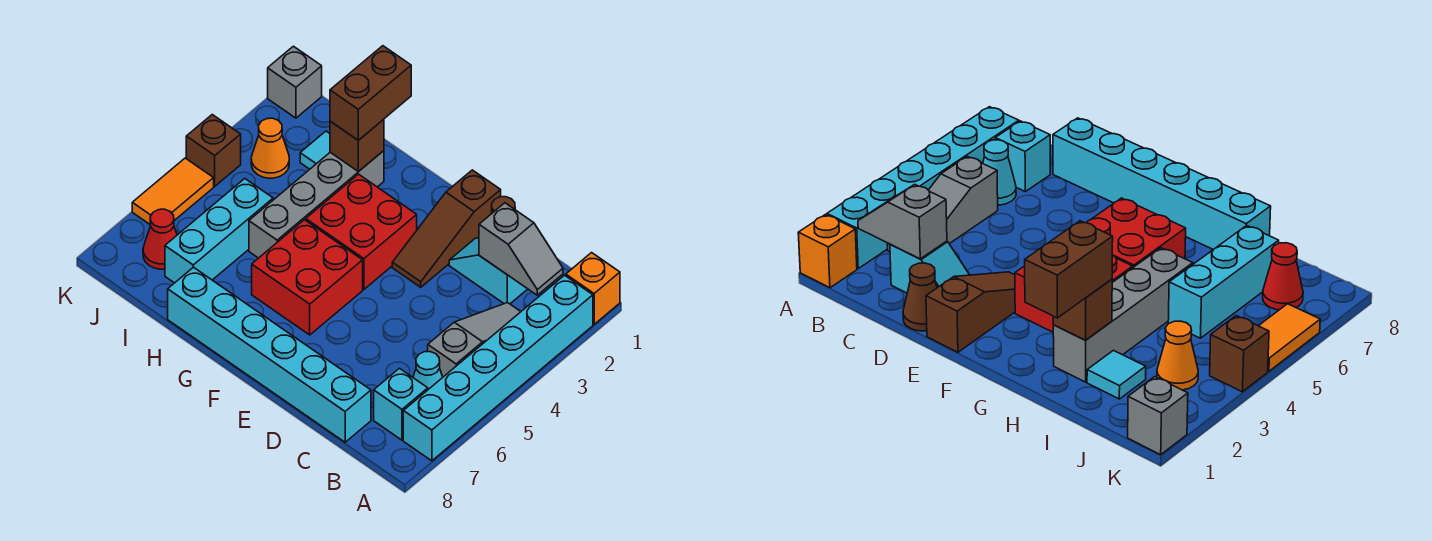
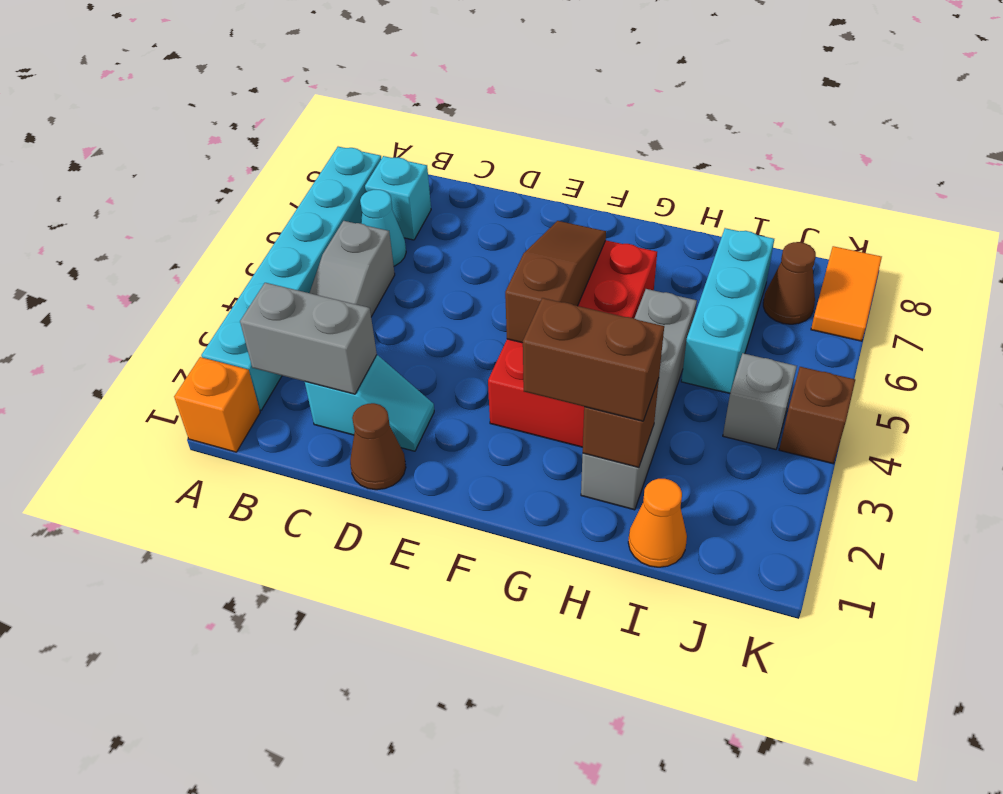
grey 1x2 slope [479,203,563,295] -> grey 1x2 brick [240,283,377,394]
cyan 1x6 brick [168,267,371,442] -> none
brown 1x3 slope [392,170,501,287] -> brown 1x3 slope moved to [505,221,606,343]
brown 1x2 brick [330,46,411,140] -> brown 1x2 brick turned to [523,298,664,421]
cyan 1x1 tile [300,131,330,169] -> none
orange 1x1 cone [251,118,289,178] -> orange 1x1 cone moved to [628,479,687,567]
red 1x1 cone [143,209,177,269] -> brown 1x1 cone [763,242,816,324]
grey 1x1 brick [268,46,322,118] -> grey 1x1 brick moved to [723,353,797,449]
orange 1x2 tile [132,158,214,225] -> orange 1x2 tile moved to [811,246,882,341]

